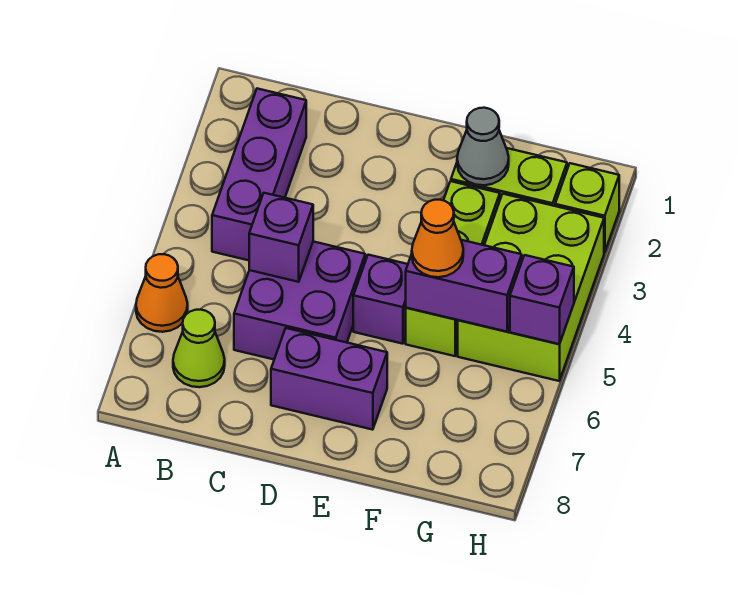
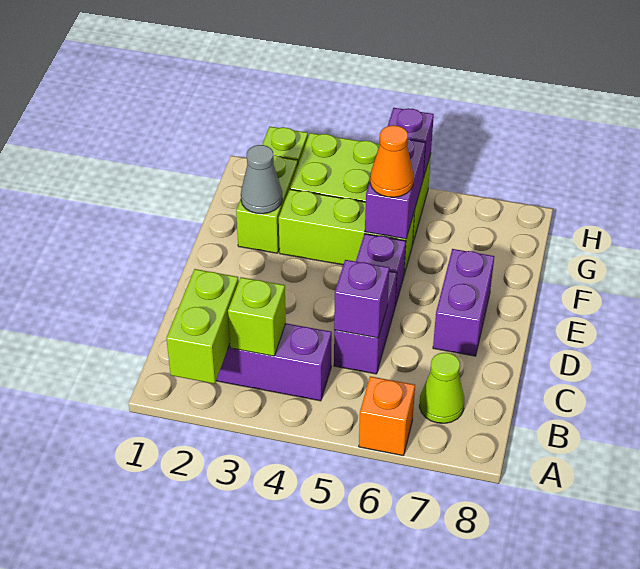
none -> lime 1x2 brick [166,269,239,384]
orange 1x1 cone [136,254,188,332] -> orange 1x1 brick [359,376,415,456]
none -> lime 1x1 brick [228,277,286,356]
purple 2x2 brick [234,242,365,359] -> purple 1x2 brick [334,271,397,374]

